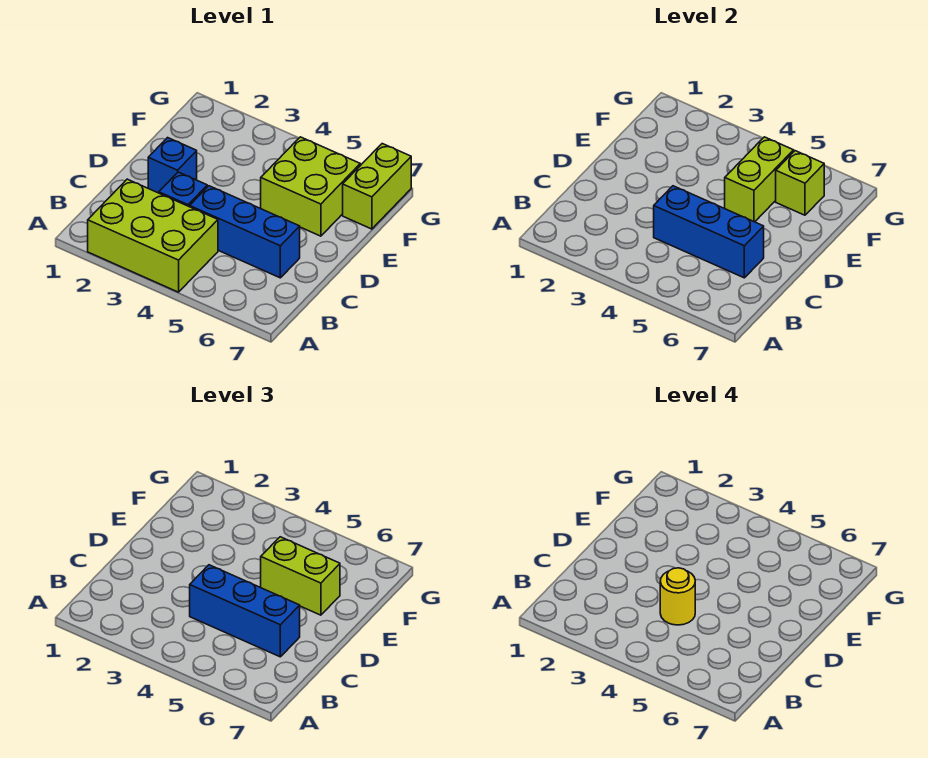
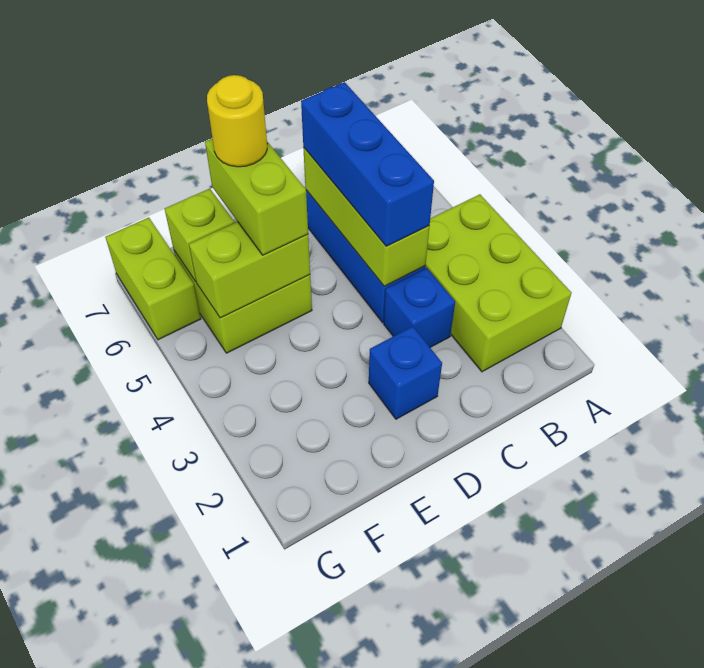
blue 1x3 brick [654,186,764,278] -> lime 1x3 brick [303,147,429,286]
yellow 1x1 round brick [660,568,695,625] -> yellow 1x1 round brick moved to [207,75,267,167]
lime 1x2 brick [343,144,411,229] -> lime 1x2 brick turned to [106,218,201,340]

